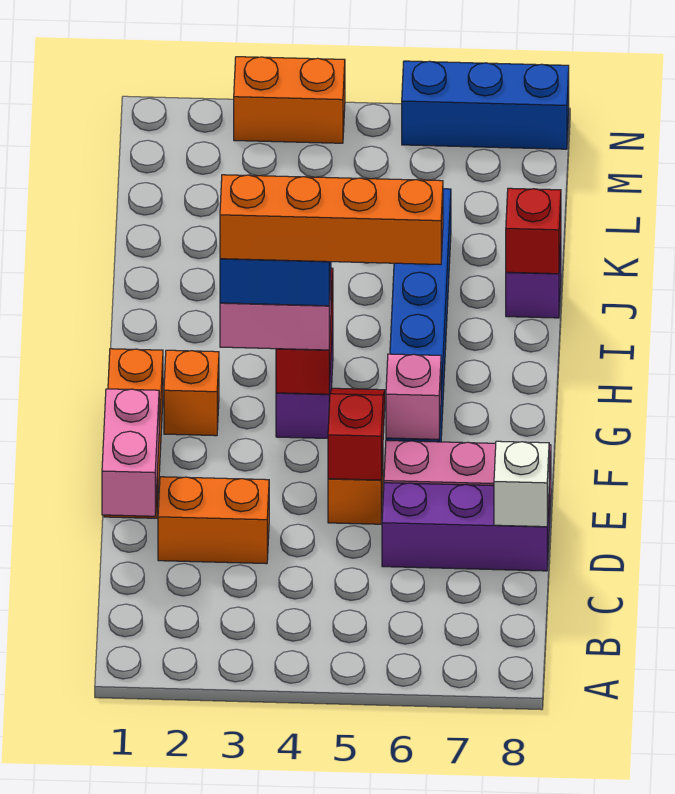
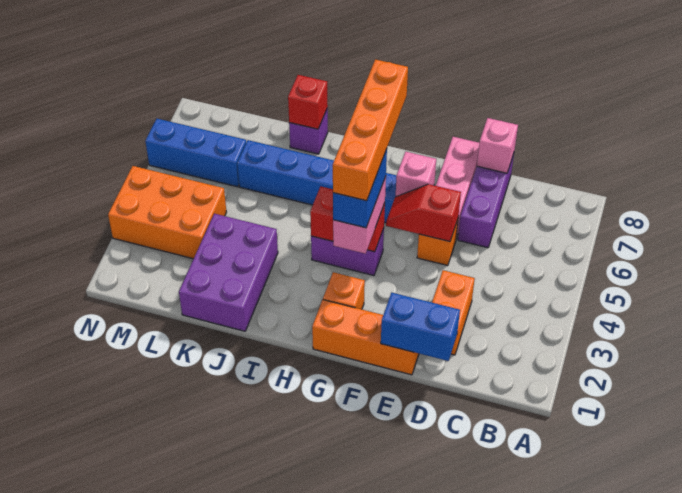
pink 1x2 brick [102,389,159,516] -> blue 1x2 brick [381,293,460,361]
white 1x1 brick [494,441,549,527] -> pink 1x1 brick [477,118,518,173]
none -> purple 2x3 brick [179,214,278,331]
orange 1x2 brick [234,57,345,143] -> orange 2x3 brick [108,166,226,259]
blue 1x3 brick [402,61,569,149] -> blue 1x3 brick turned to [145,119,246,187]

